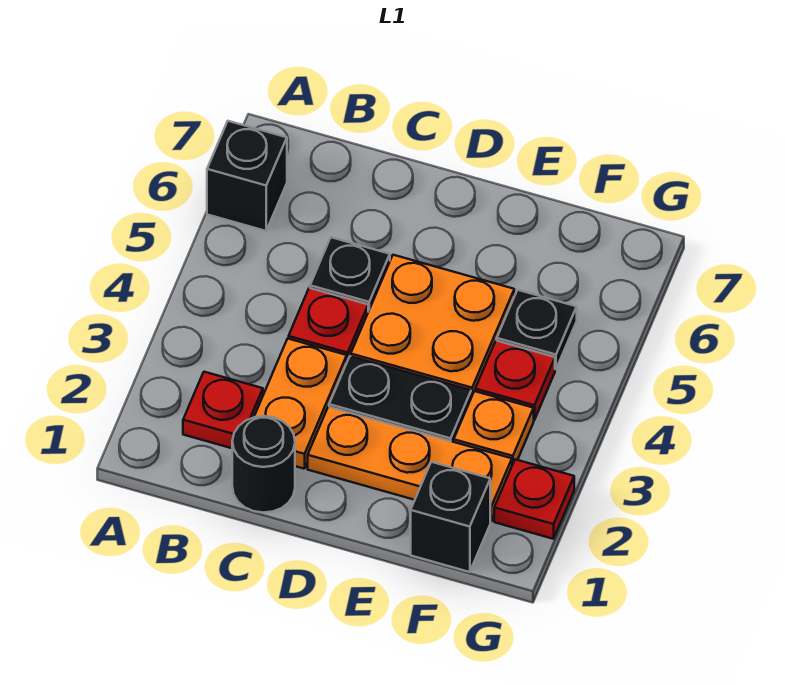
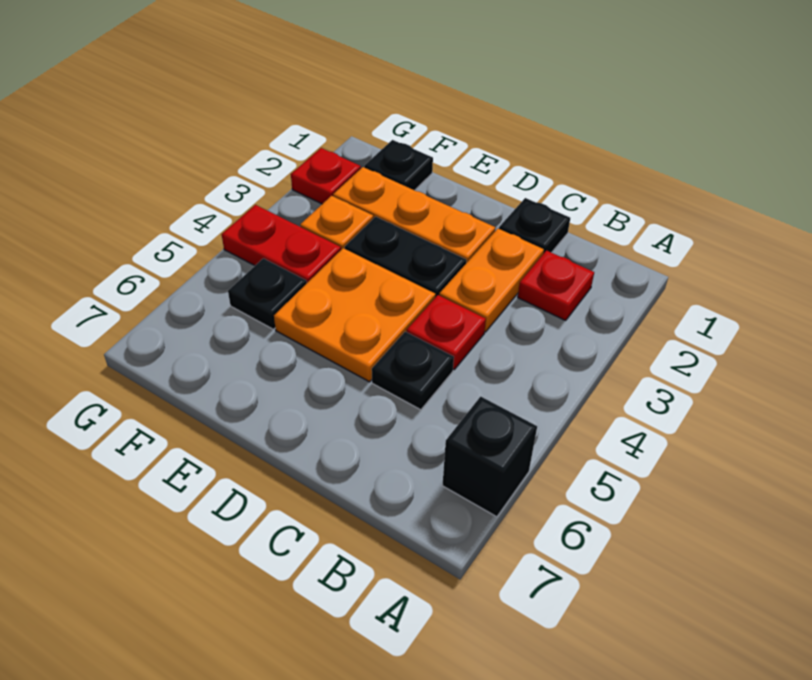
black 1x1 round brick [232,416,295,513] -> black 1x1 plate [499,198,570,254]
black 1x1 brick [411,462,490,572] -> black 1x1 plate [364,140,433,190]
red 1x1 plate [475,341,555,420] -> red 1x2 plate [222,205,341,283]

